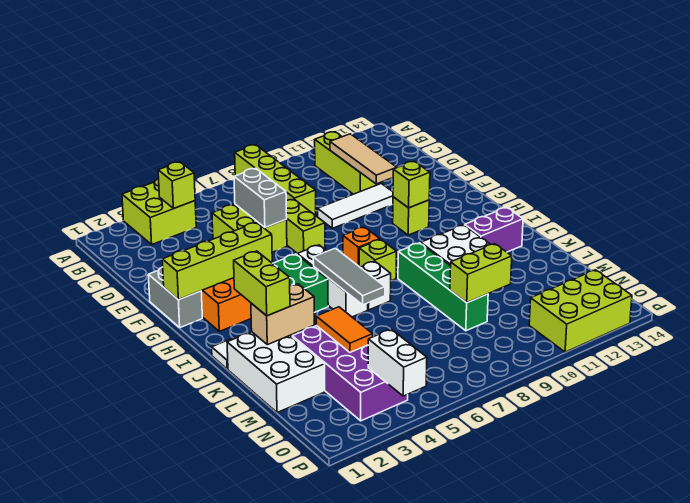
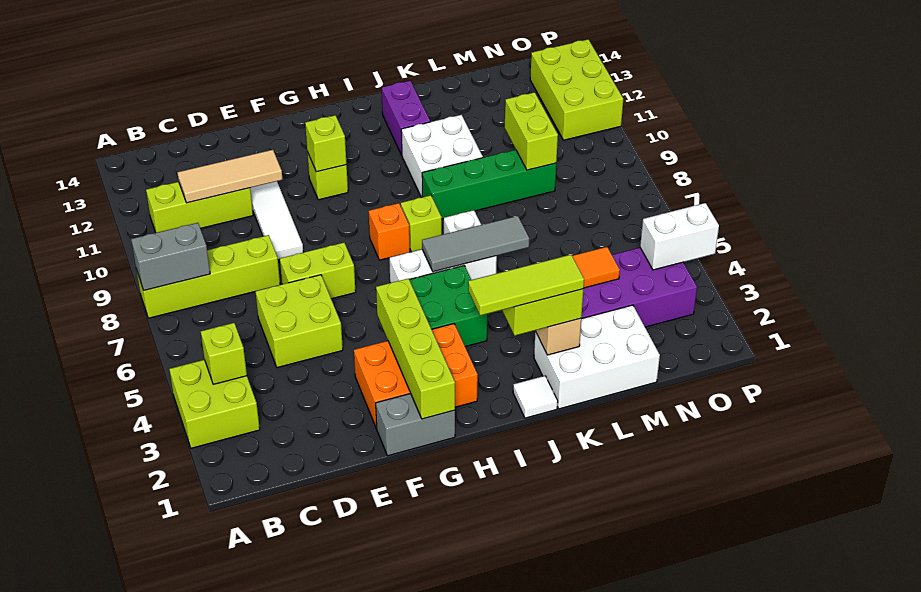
grey 1x2 brick [234,168,287,227] -> grey 1x2 brick moved to [131,223,210,290]
none -> lime 1x3 tile [468,255,584,316]

